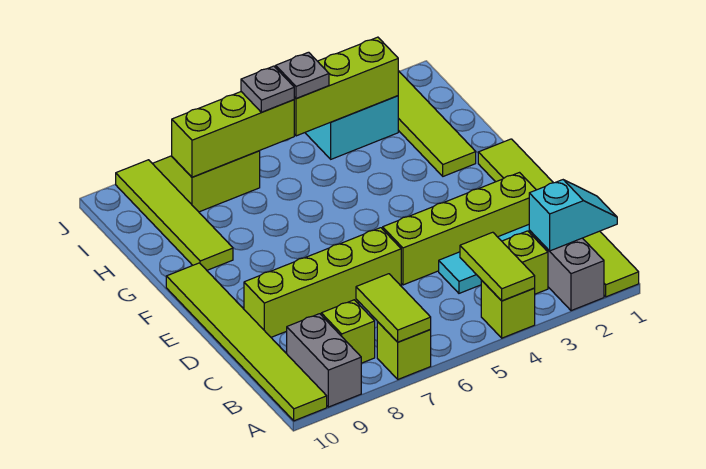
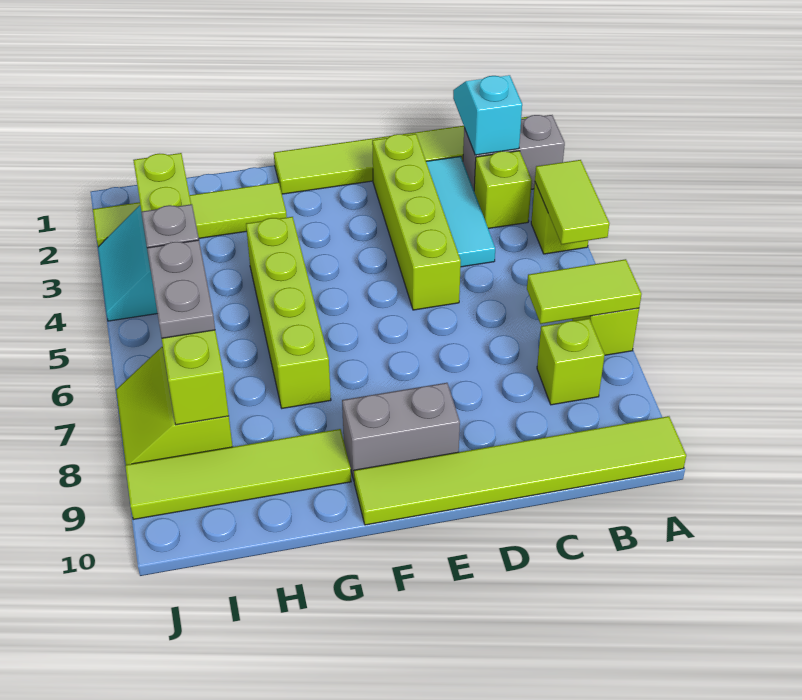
lime 1x2 tile [460,232,535,301] -> lime 1x2 tile turned to [535,160,610,244]
grey 1x2 brick [287,314,361,407] -> grey 1x2 brick moved to [342,383,460,480]
lime 1x4 brick [244,228,401,337] -> lime 1x4 brick moved to [246,217,331,408]
grey 1x1 plate [241,66,294,112] -> grey 1x2 plate [147,240,215,338]

